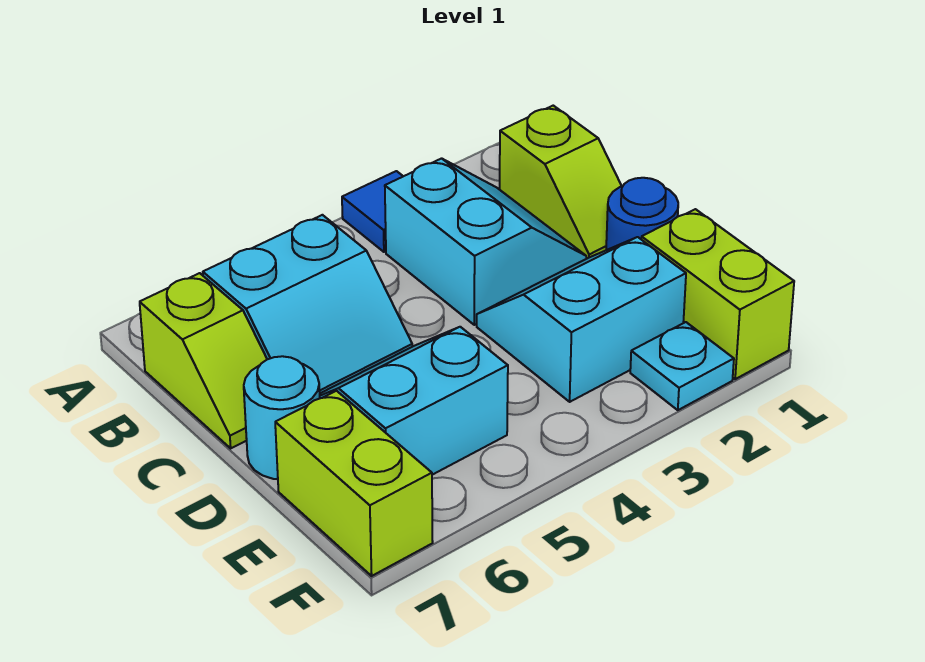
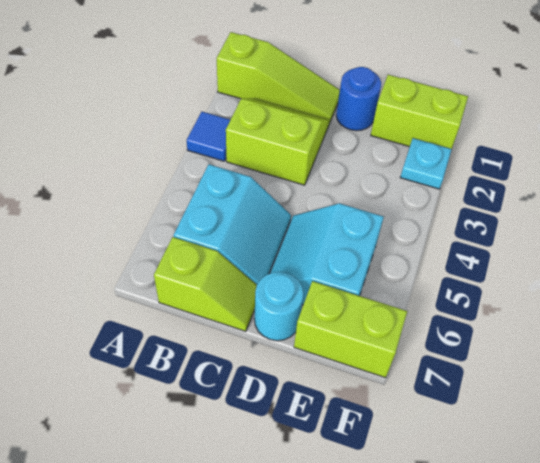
lime 1x2 slope [500,106,621,259] -> lime 1x3 slope [217,32,340,124]
cyan 2x2 slope [385,158,586,325] -> lime 2x2 slope [226,98,330,185]
cyan 2x2 slope [477,237,686,402] -> none

